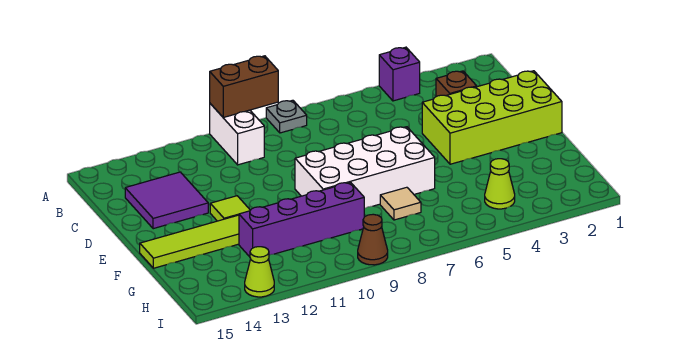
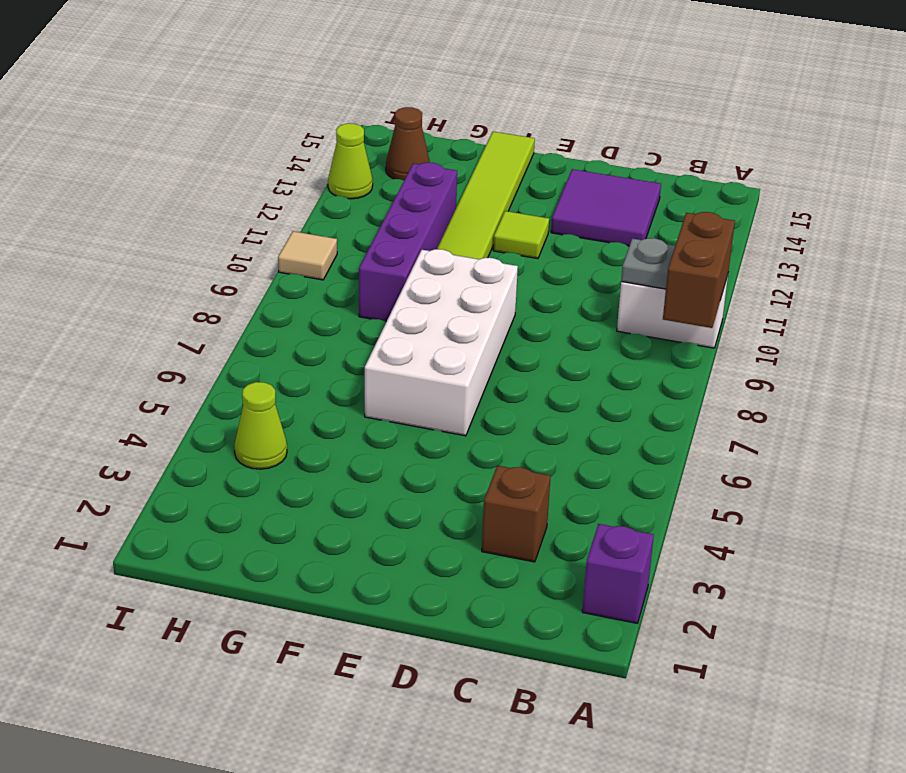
purple 1x1 brick [379,47,420,101] -> purple 1x1 brick moved to [582,524,654,623]
grey 1x1 plate [266,100,307,133] -> grey 1x1 plate moved to [621,238,675,289]
lime 2x4 brick [422,71,562,164] -> none
tan 1x1 tile [380,187,421,220] -> tan 1x1 tile moved to [278,231,337,280]
brown 1x1 cone [358,214,388,265] -> brown 1x1 cone moved to [386,107,430,180]

